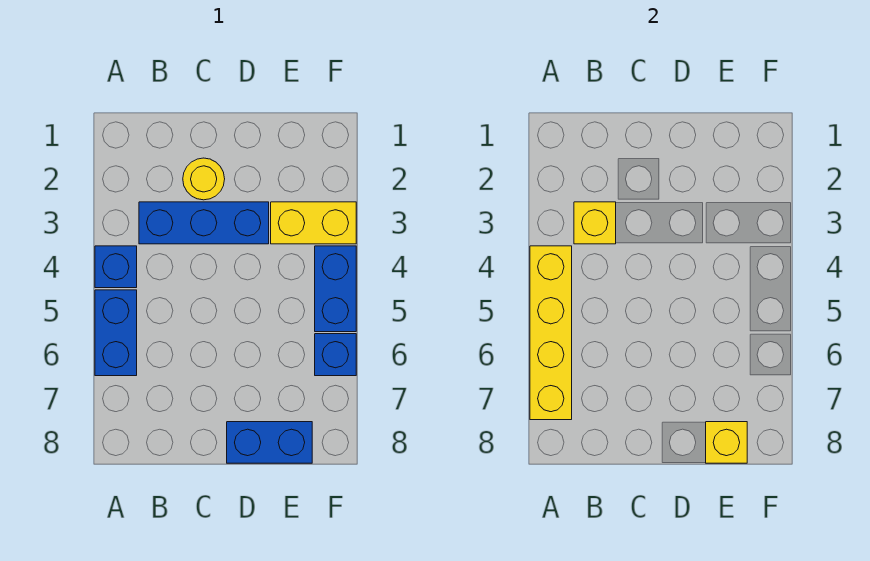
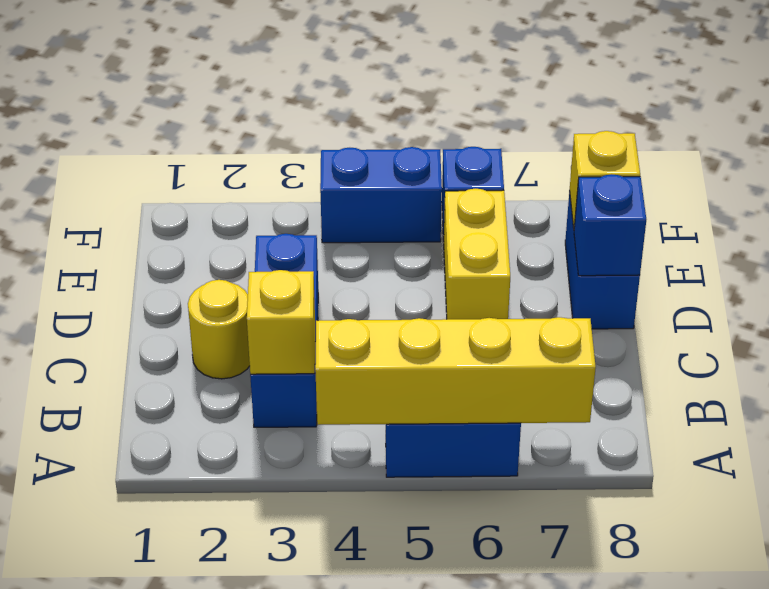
blue 1x1 brick [95,246,137,288] -> blue 1x1 brick moved to [574,174,646,276]
yellow 1x2 brick [271,202,356,244] -> yellow 1x2 brick moved to [444,189,510,319]

